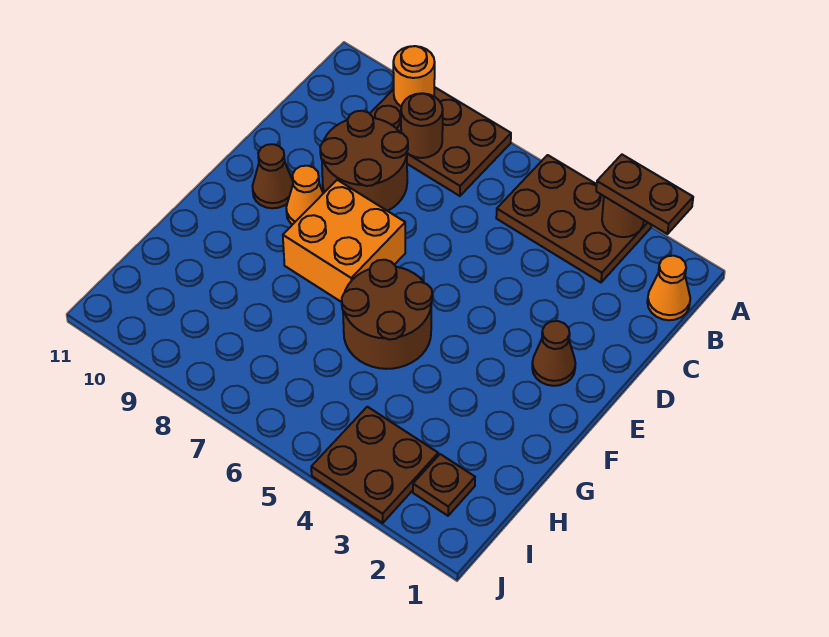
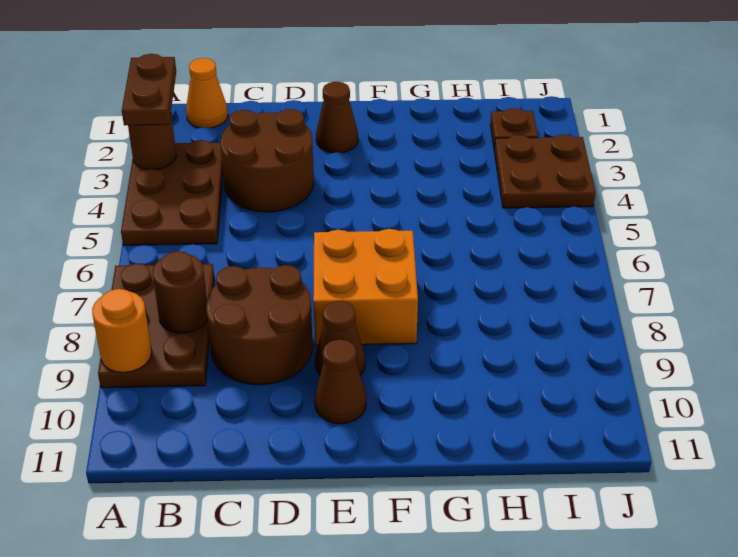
orange 1x1 cone [286,166,323,225] -> brown 1x1 cone [315,301,365,375]
brown 2x2 round brick [342,260,432,369] -> brown 2x2 round brick moved to [220,109,314,212]

